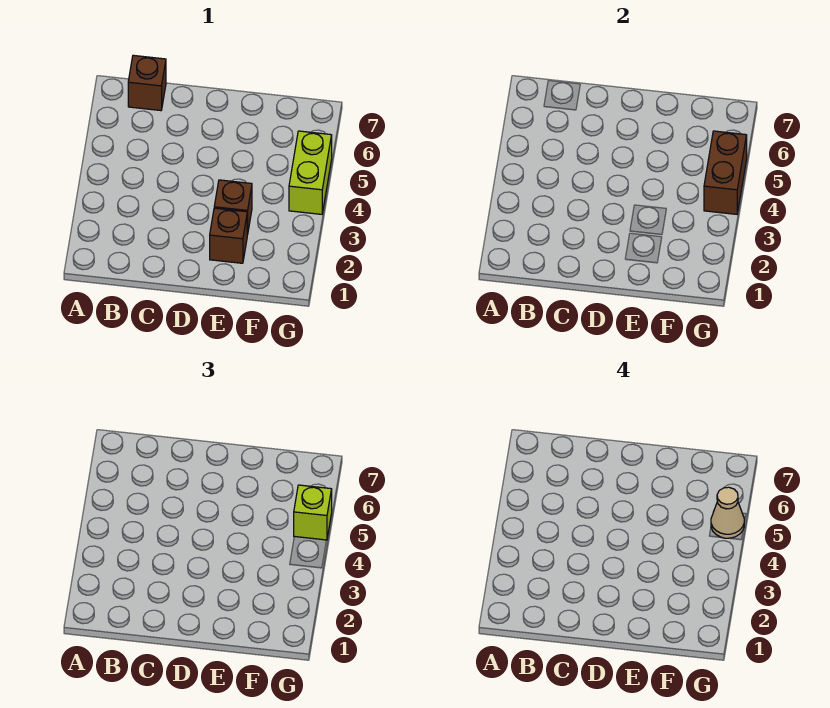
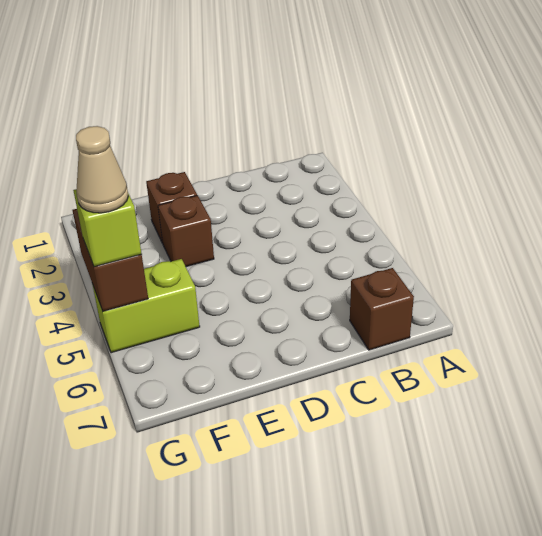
lime 1x2 brick [289,131,332,214] -> lime 1x2 brick turned to [92,259,200,353]

